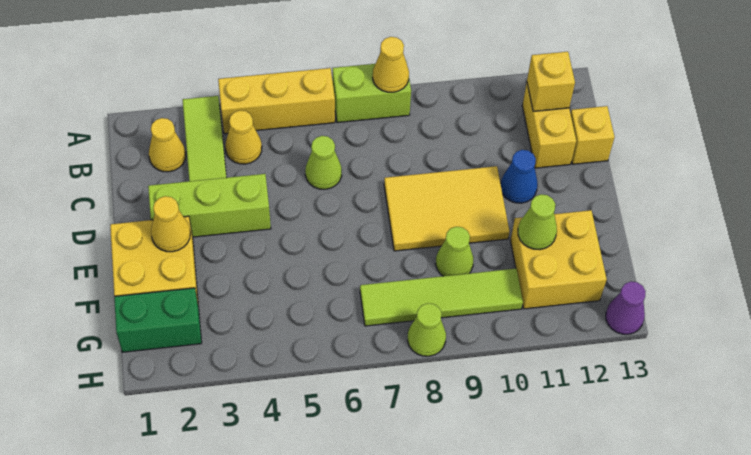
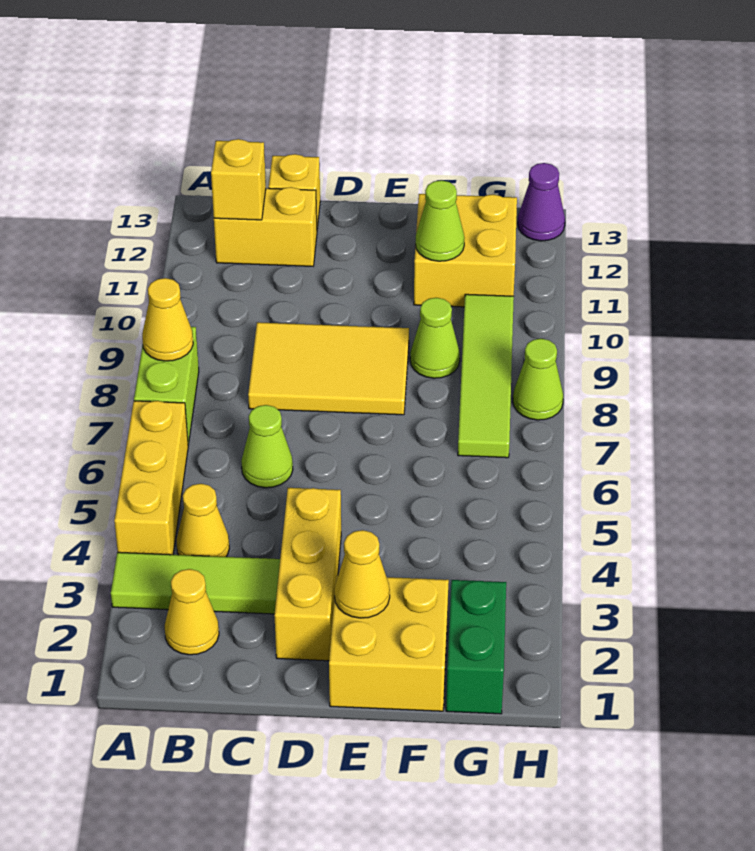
lime 1x3 brick [148,174,271,237] -> yellow 1x3 brick [274,488,341,661]
yellow 2x3 tile [384,166,510,251] -> yellow 2x3 tile turned to [248,322,409,415]
blue 1x1 cone [501,150,538,203] -> none

